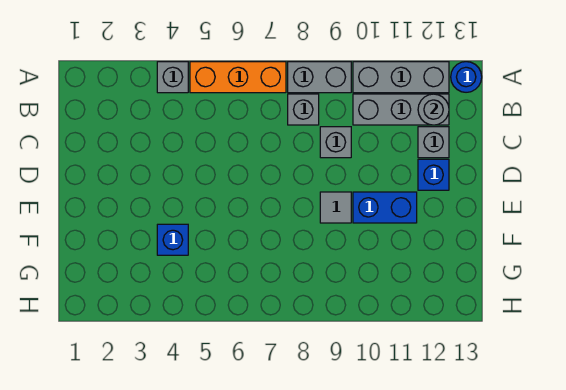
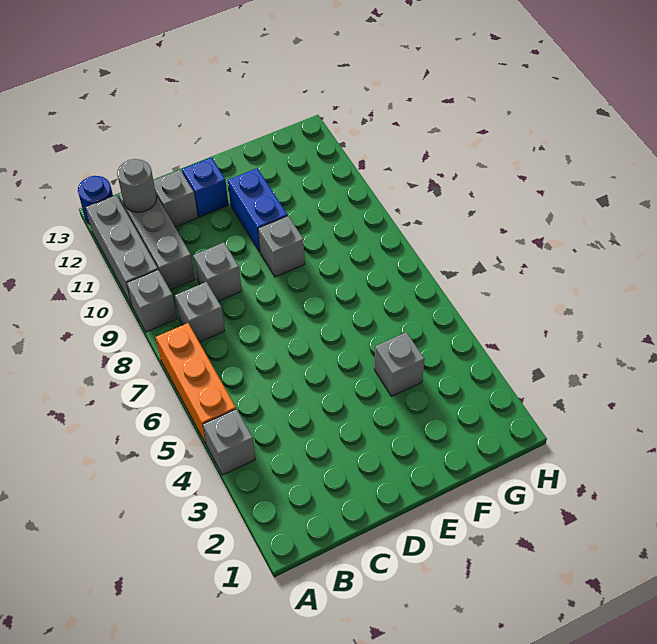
grey 1x2 brick [288,62,351,93] -> grey 1x1 brick [127,270,177,332]
grey 1x1 tile [320,192,351,223] -> grey 1x1 brick [258,216,305,277]
blue 1x1 brick [157,224,188,255] -> grey 1x1 brick [374,332,425,396]

